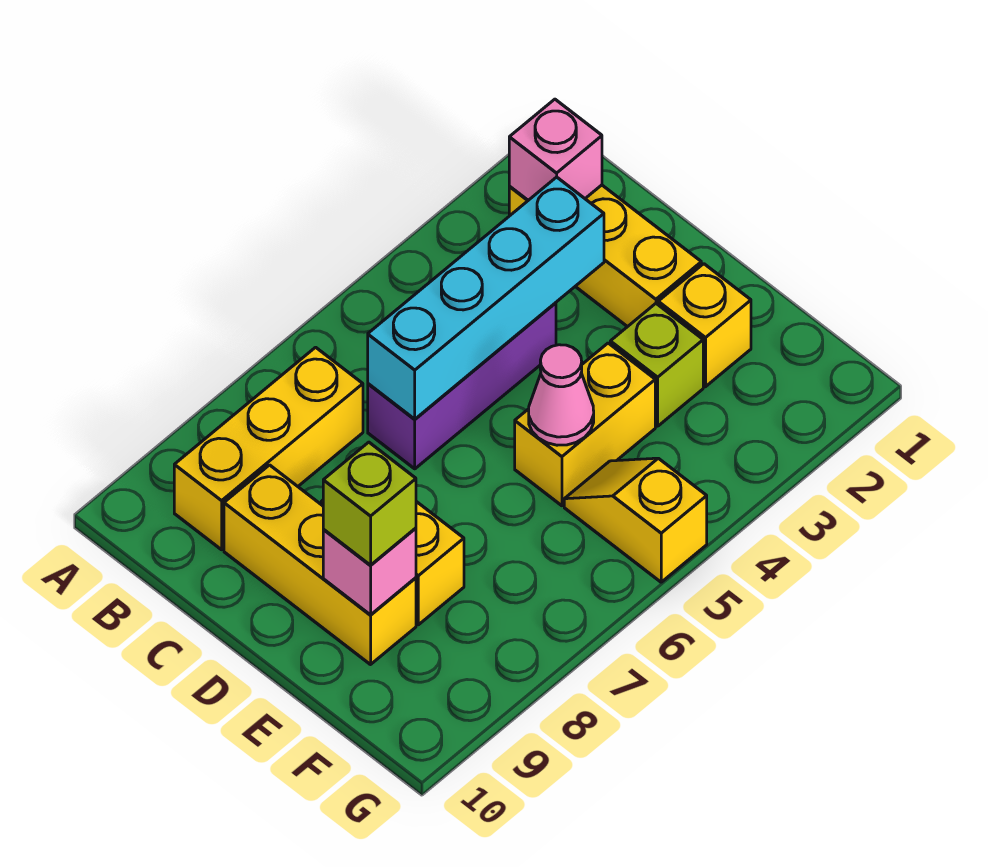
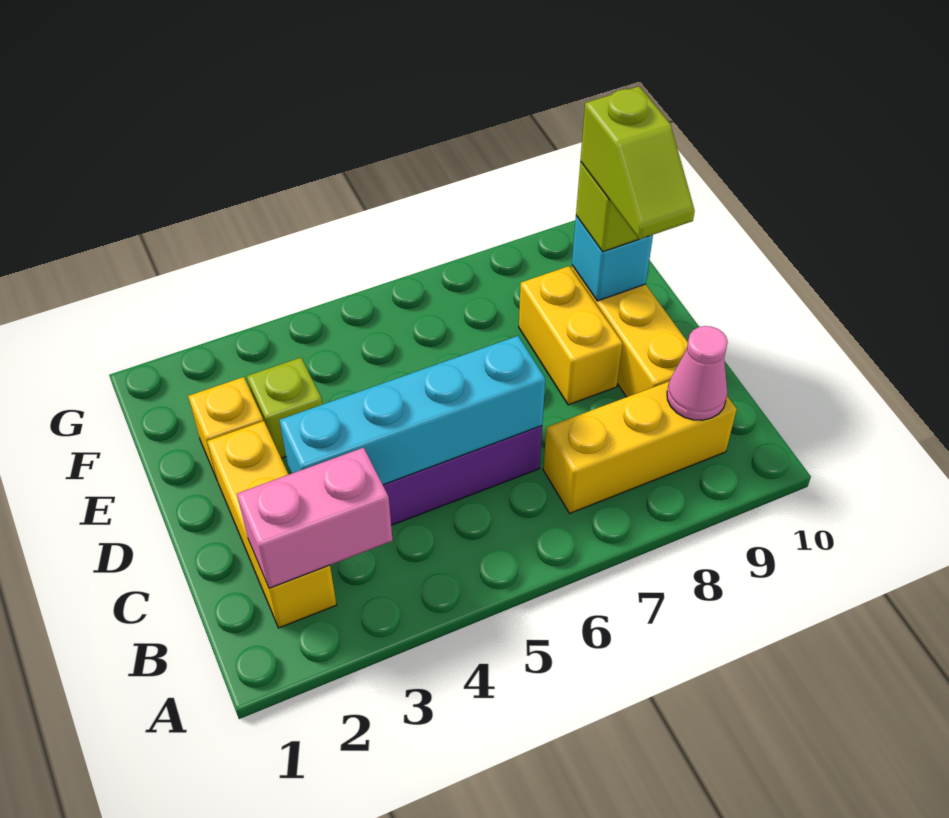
pink 1x1 brick [509,99,602,200] -> pink 1x2 brick [237,448,393,588]
none -> lime 1x2 slope [580,86,695,239]
yellow 1x2 brick [515,343,655,506] -> none
pink 1x1 cone [529,345,594,445] -> pink 1x1 cone moved to [667,326,728,420]
pink 1x1 brick [323,528,416,615] -> cyan 1x1 brick [572,216,653,301]
yellow 1x2 slope [564,458,707,582] -> none

